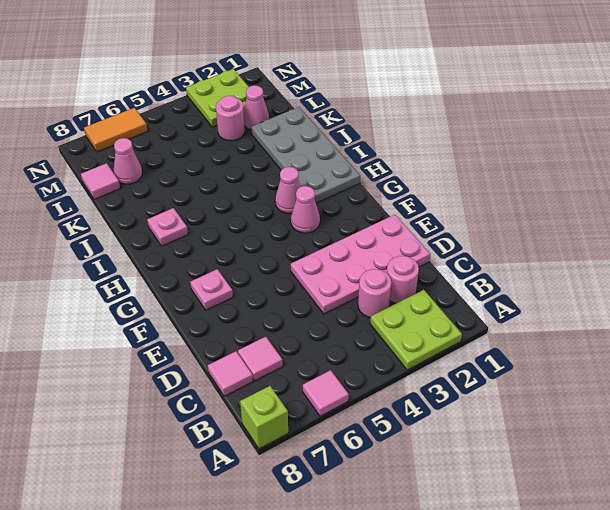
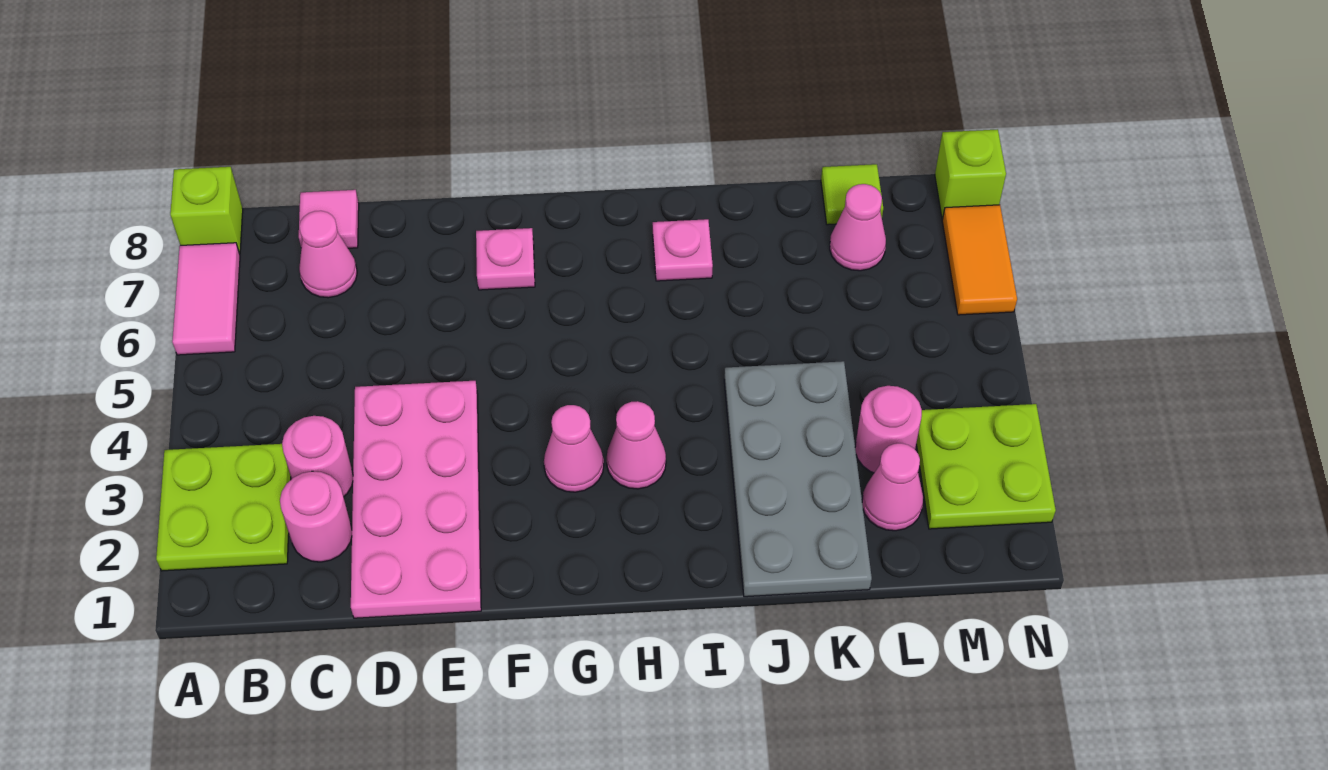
pink 1x1 tile [303,370,349,416] -> pink 1x2 tile [172,243,240,355]
pink 1x1 tile [238,337,283,381] -> pink 1x1 cone [299,211,357,298]
grey 2x4 plate [251,107,360,203] -> grey 2x4 plate turned to [724,361,872,597]
pink 1x1 tile [81,163,120,199] -> lime 1x1 tile [821,164,883,225]
none -> lime 1x1 brick [935,129,1006,219]

